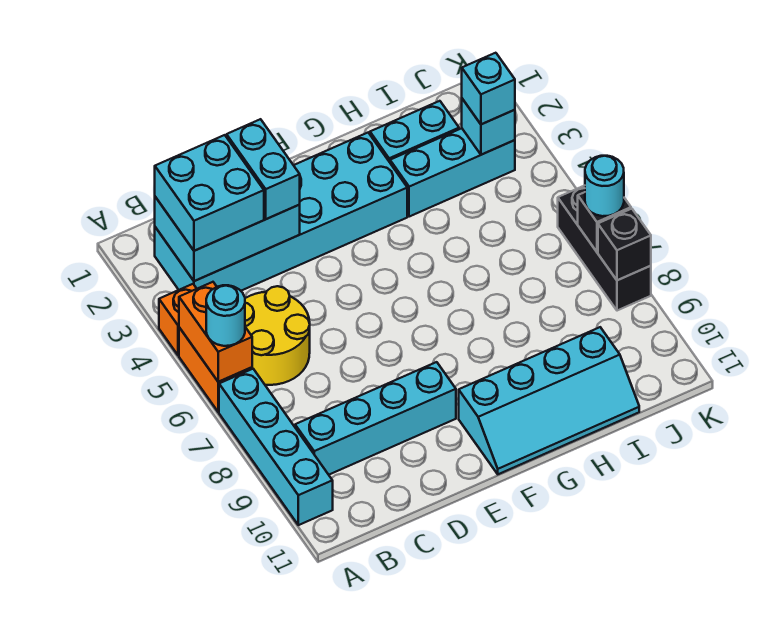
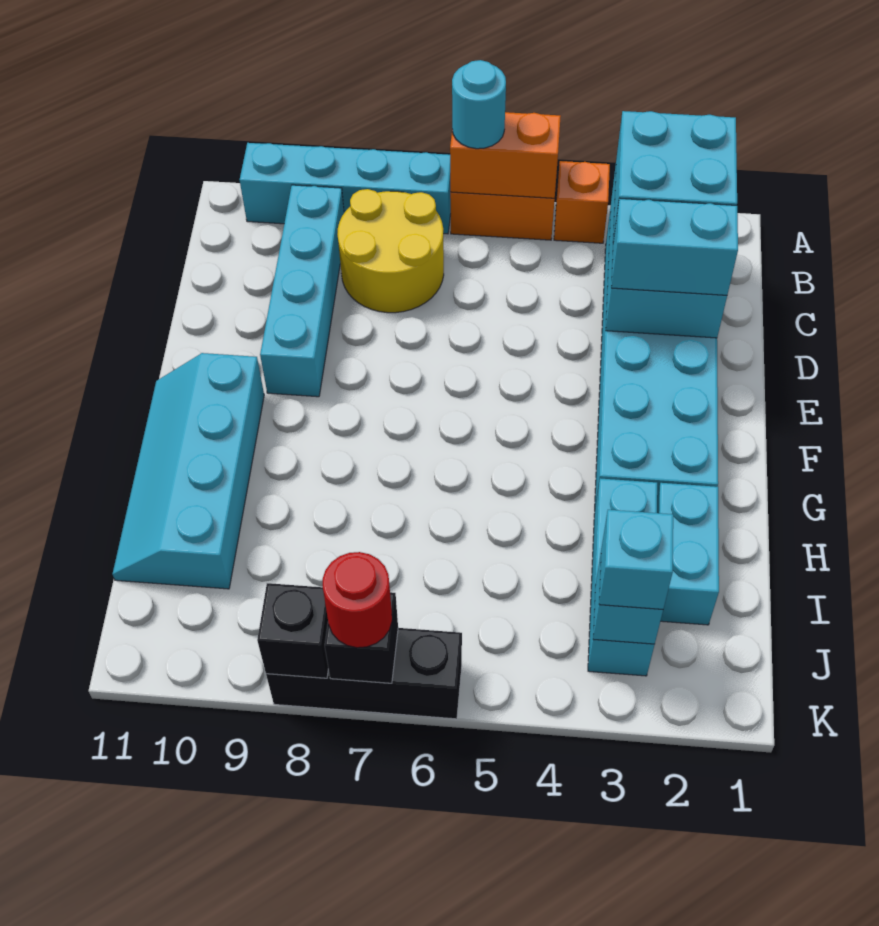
yellow 2x2 round brick [245,286,310,385] -> yellow 2x2 round brick moved to [337,189,444,313]
cyan 1x1 round brick [585,156,624,216] -> red 1x1 round brick [323,552,392,648]

